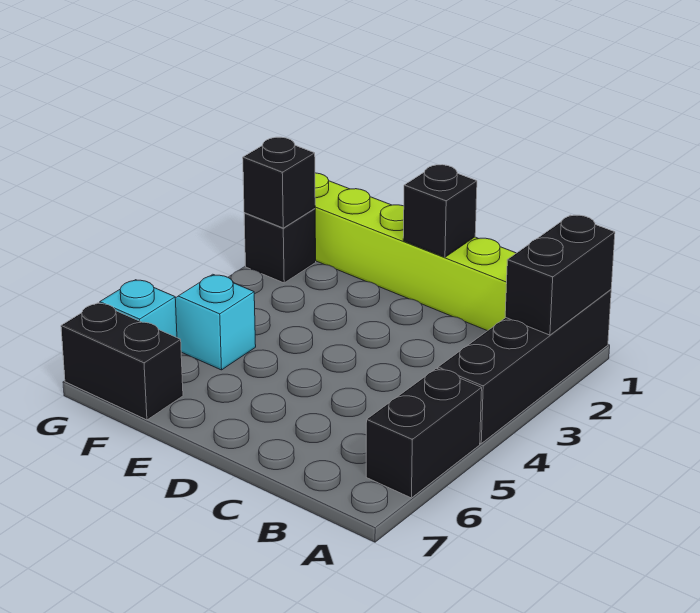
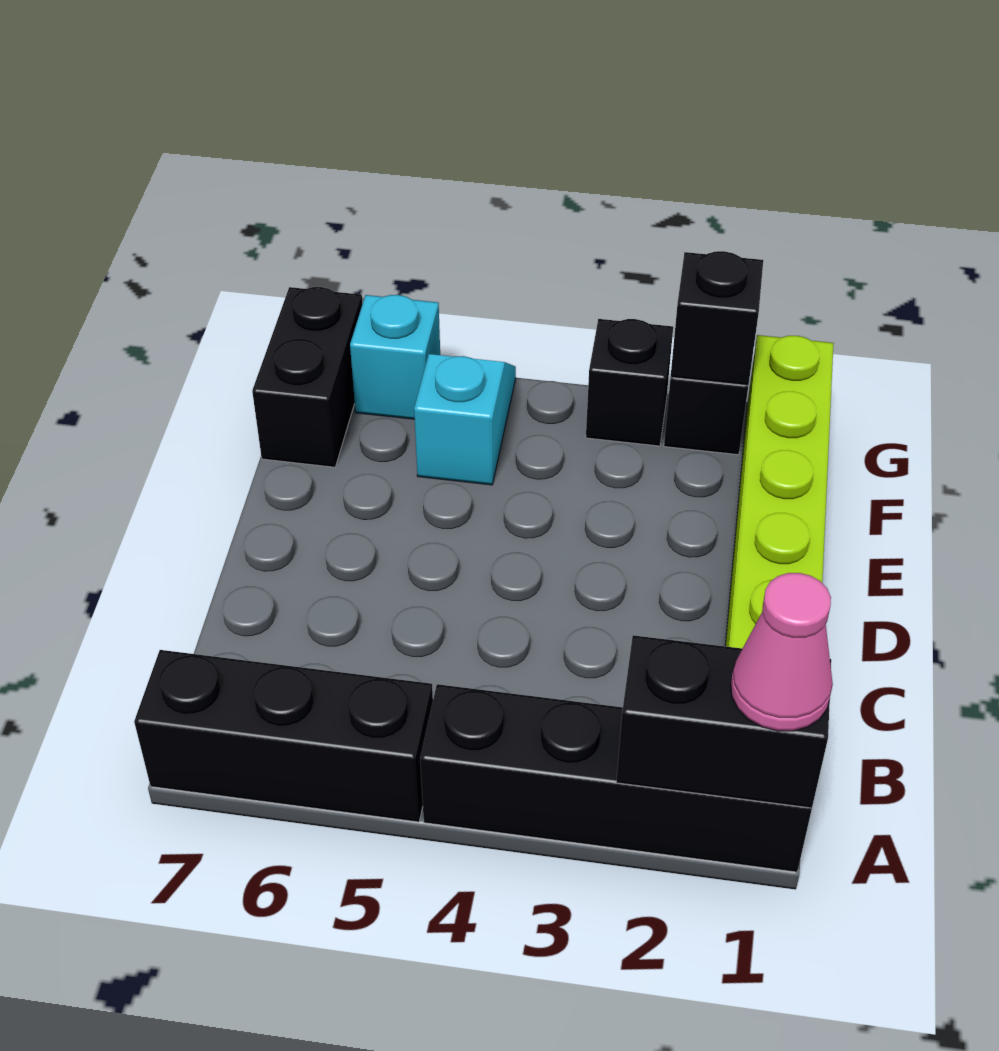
none -> pink 1x1 cone [731,573,833,731]
black 1x2 brick [366,368,482,498] -> black 1x3 brick [134,650,433,822]
black 1x1 brick [403,165,477,257] -> black 1x1 brick moved to [586,319,673,446]

